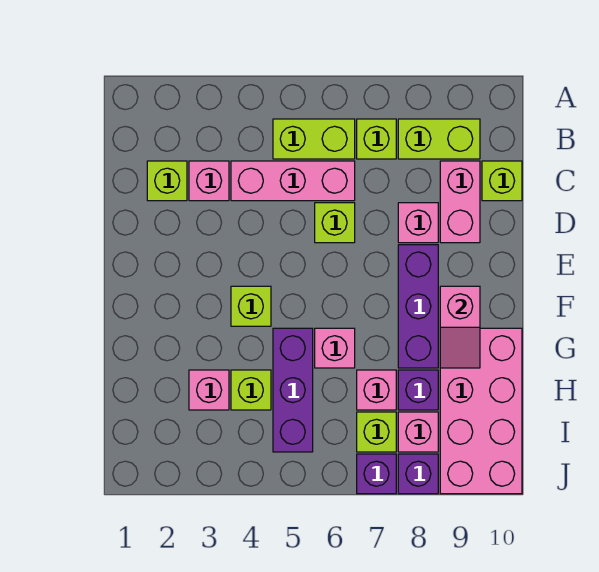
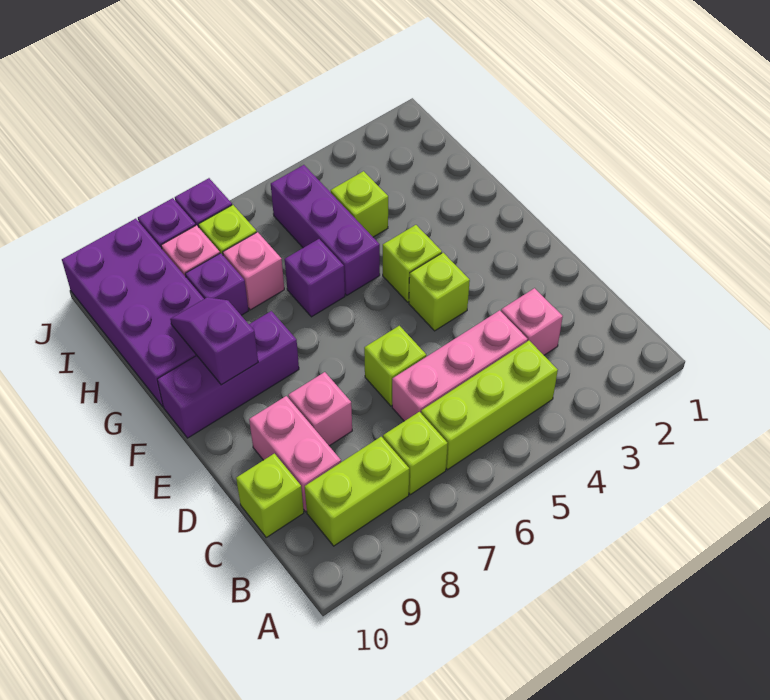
lime 1x2 brick [273,119,355,159] -> lime 1x3 brick [421,341,558,470]
lime 1x1 brick [147,161,187,201] -> lime 1x1 brick moved to [409,253,470,331]
purple 1x3 brick [398,245,438,368] -> purple 1x3 brick turned to [157,311,299,438]
pink 1x2 slope [440,286,480,368] -> purple 1x2 slope [170,297,258,385]
pink 1x1 brick [315,328,355,368] -> purple 1x1 brick [285,239,345,317]
pink 2x4 brick [440,328,522,494] -> purple 2x4 brick [62,219,204,407]
pink 1x1 brick [189,370,229,410] -> none

